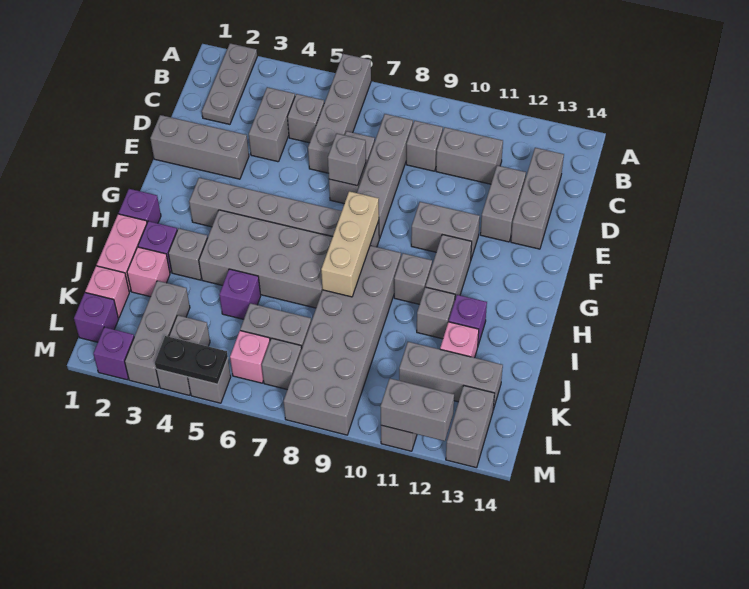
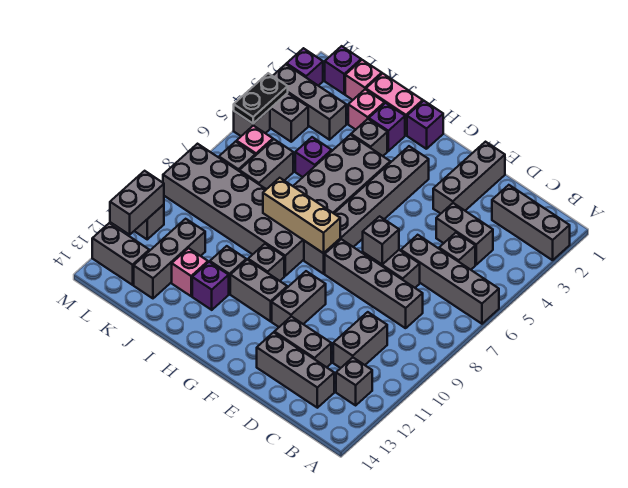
grey 1x3 plate [202,43,257,124] -> grey 1x3 brick [492,185,570,260]
grey 1x1 brick [406,121,443,171] -> grey 1x1 brick moved to [336,358,372,405]

